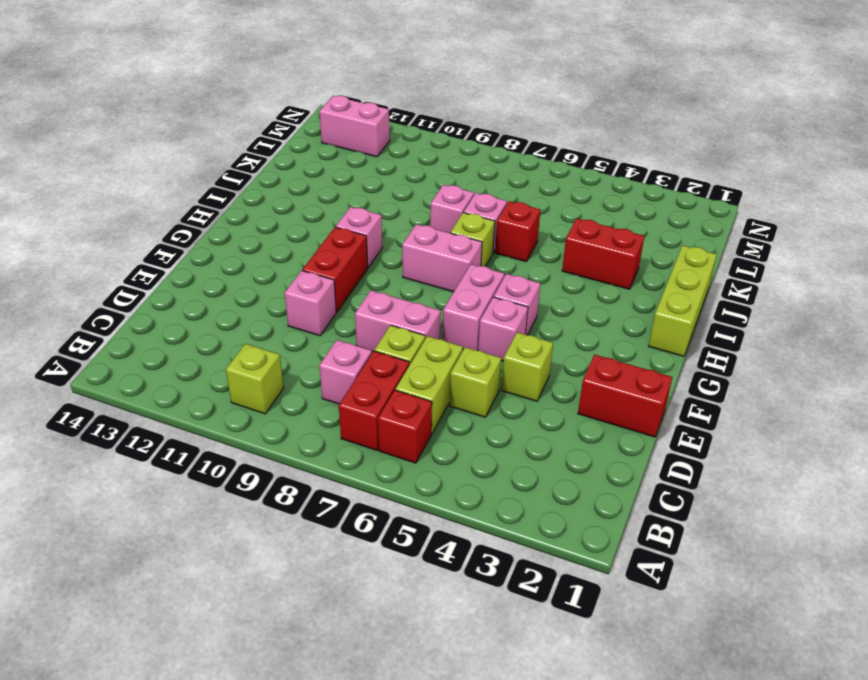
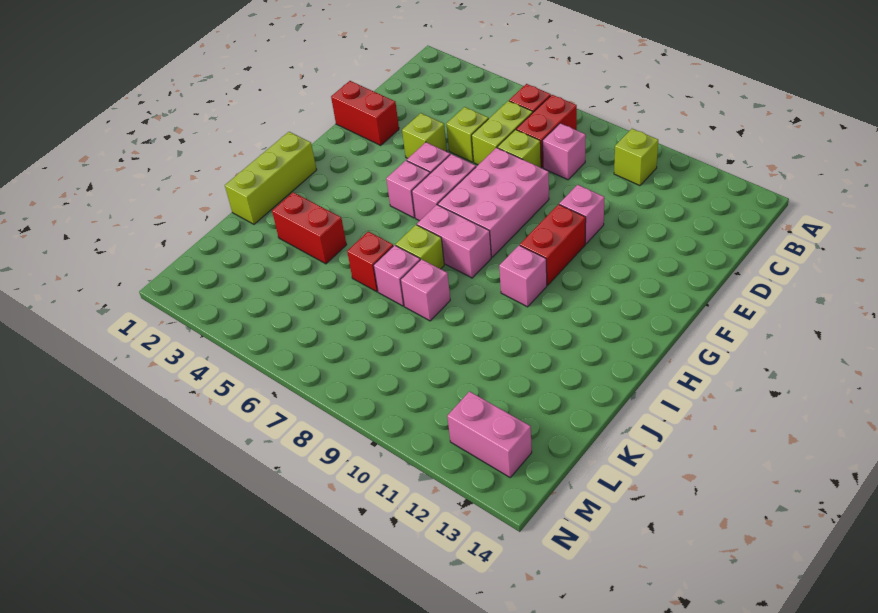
pink 1x2 brick [355,291,441,352] -> pink 2x3 brick [438,148,549,257]

